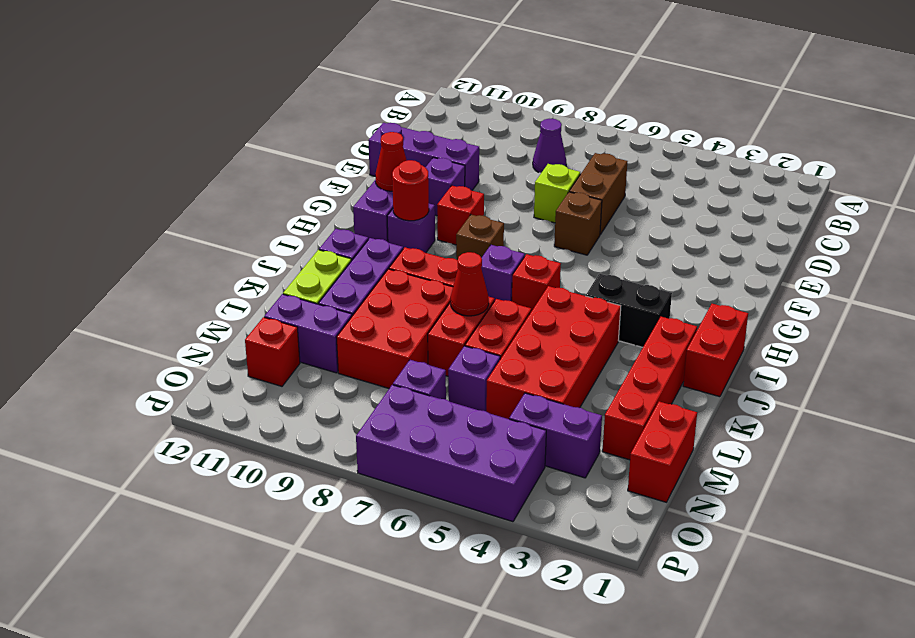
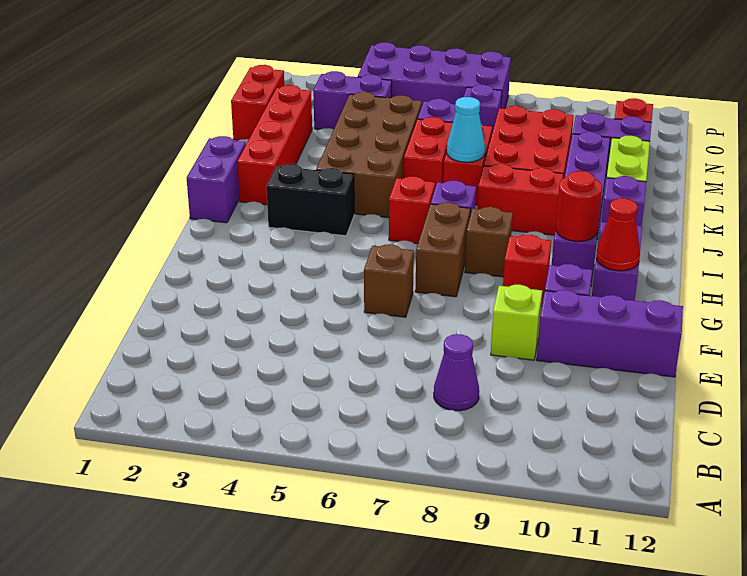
brown 1x2 brick [569,153,627,235] -> brown 1x2 brick moved to [415,202,470,297]
lime 1x1 brick [534,164,580,223] -> lime 1x1 brick moved to [491,285,542,360]
red 1x2 brick [683,304,748,397] -> purple 1x2 brick [187,136,246,223]
red 2x4 brick [486,286,621,419] -> brown 2x4 brick [316,92,422,218]
red 1x1 cone [451,252,489,316] -> cyan 1x1 cone [447,97,485,162]

